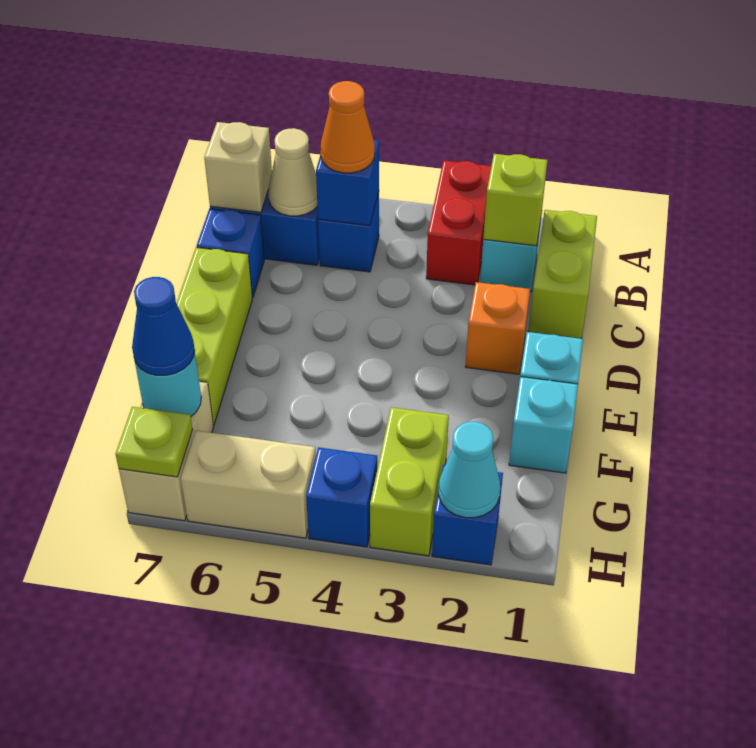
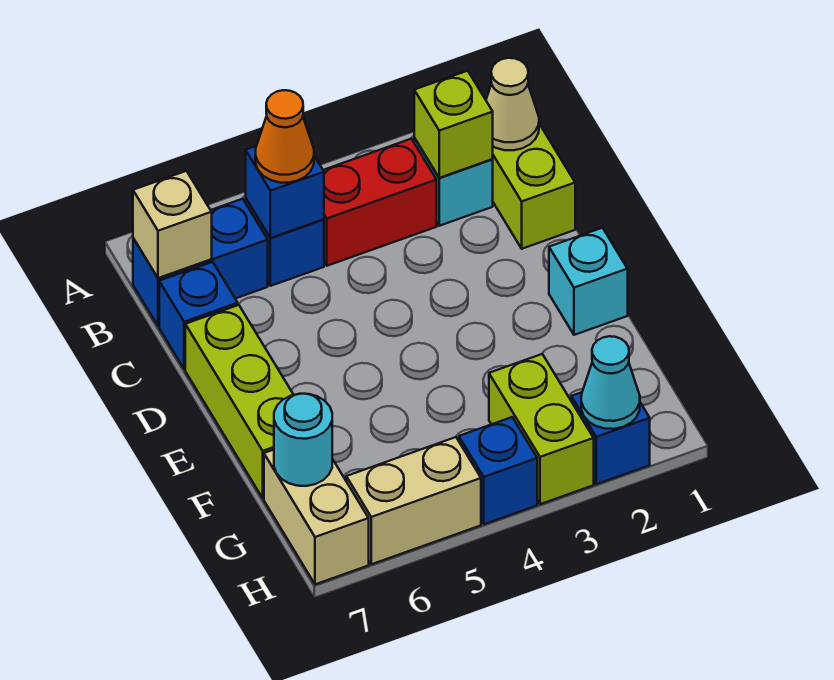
red 1x2 brick [426,160,491,285] -> red 1x2 brick turned to [323,139,437,266]
tan 1x1 cone [268,128,317,216] -> tan 1x1 cone moved to [486,58,539,150]
orange 1x1 brick [465,282,530,374] -> none
cyan 1x1 brick [509,377,578,473] -> none
blue 1x1 cone [132,277,195,375] -> none
lime 1x1 plate [115,407,193,477] -> none

